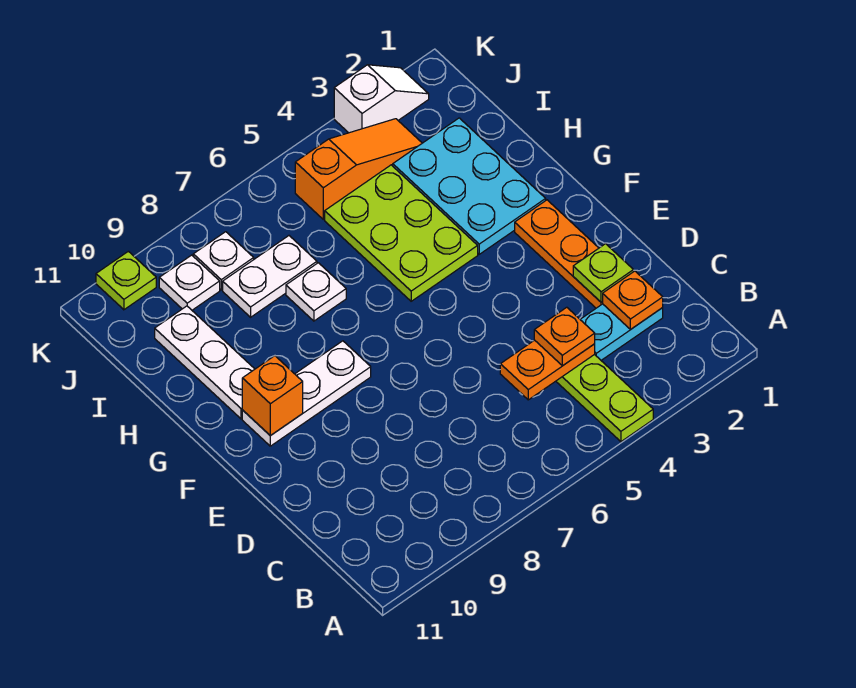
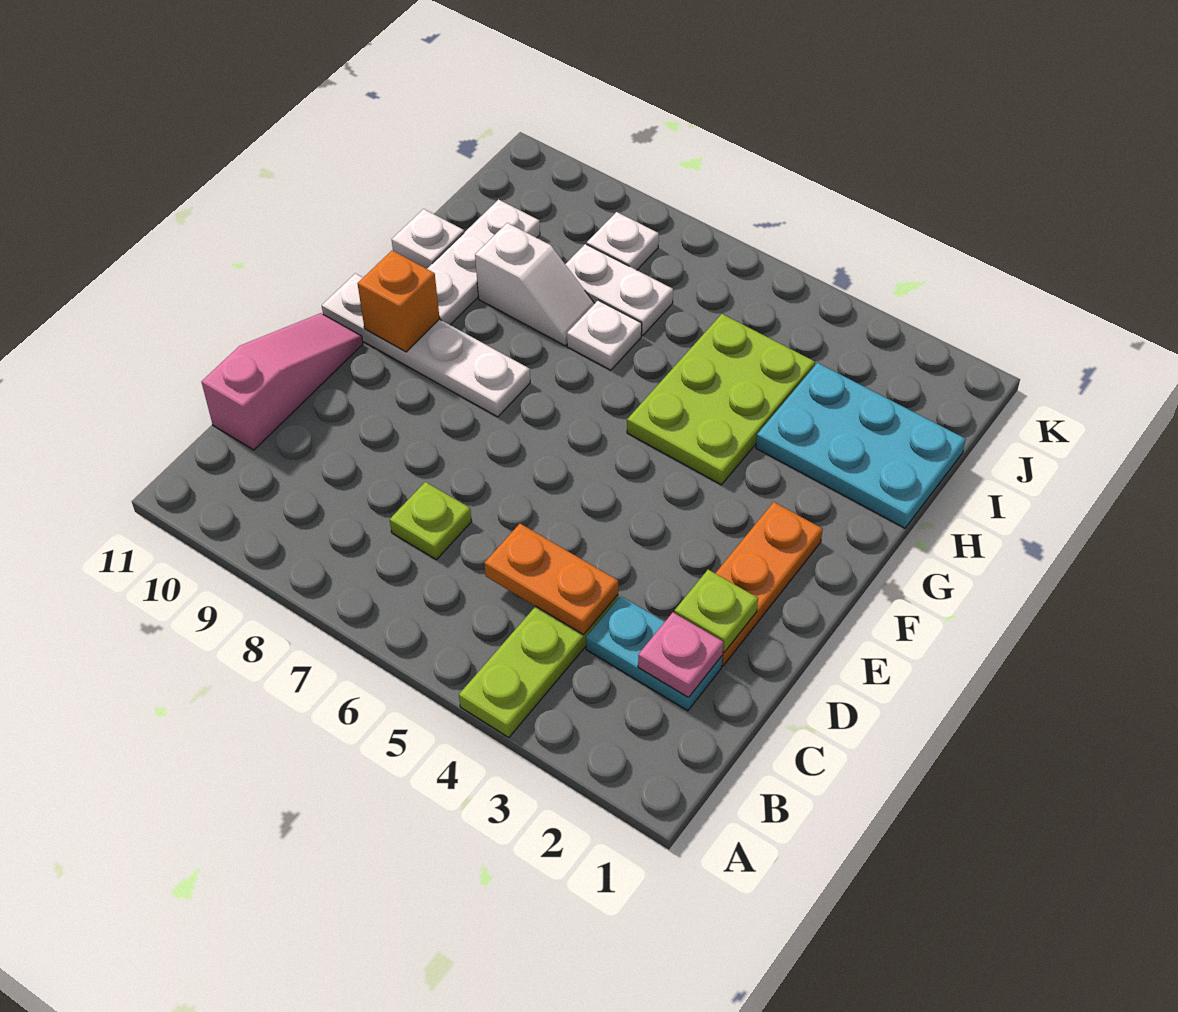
orange 1x1 plate [602,271,663,329] -> pink 1x1 plate [638,613,723,697]
orange 1x1 plate [534,307,595,366] -> none
none -> pink 1x3 slope [201,313,363,450]
white 1x3 plate [242,341,371,446] -> white 1x4 plate [322,273,530,417]
cyan 2x3 plate [393,118,546,254] -> cyan 2x3 plate turned to [756,363,966,528]
orange 1x3 slope [295,119,422,219] -> none
white 1x1 plate [159,255,220,310] -> white 1x1 plate moved to [392,209,464,269]
white 1x2 slope [334,65,429,133] -> white 1x2 slope moved to [475,223,595,346]
lime 1x1 plate [96,251,156,310] -> lime 1x1 plate moved to [390,482,472,560]

